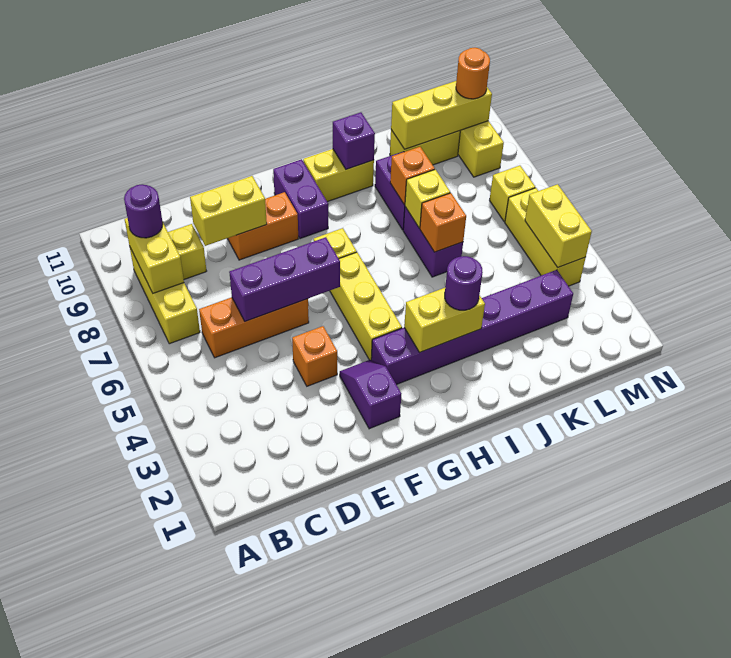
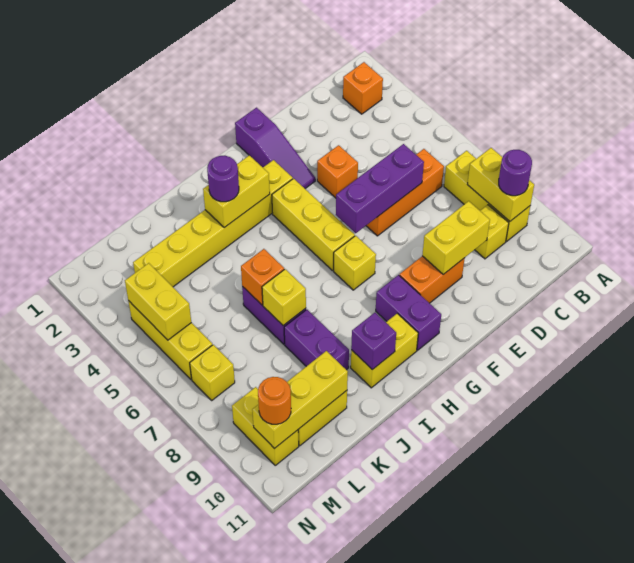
purple 1x2 slope [340,360,401,429] -> purple 1x3 slope [235,108,315,189]
purple 1x6 brick [371,270,573,385] -> yellow 1x6 brick [133,160,293,287]
orange 1x1 brick [390,147,435,205] -> orange 1x1 brick moved to [343,62,383,114]

